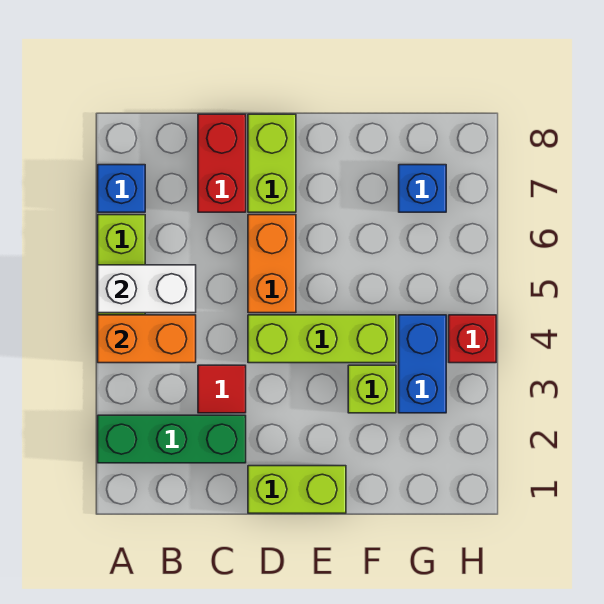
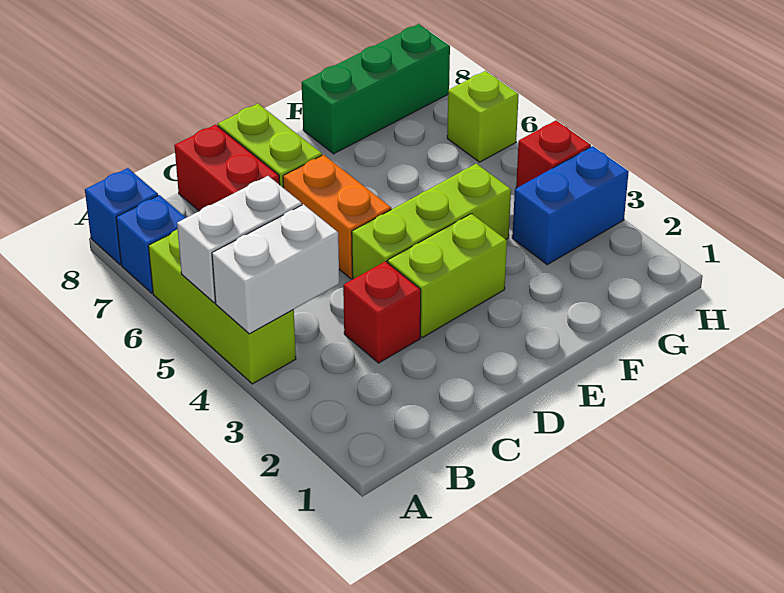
green 1x3 brick [98,415,246,463] -> green 1x3 brick moved to [302,24,450,154]
orange 1x2 brick [98,315,196,363] -> white 1x2 brick [212,204,339,334]
red 1x1 tile [198,365,246,413] -> red 1x1 brick [343,261,421,363]
lime 1x2 brick [248,466,346,513] -> lime 1x2 brick moved to [388,214,507,337]
lime 1x1 brick [348,365,396,413] -> lime 1x1 brick moved to [447,71,519,162]
blue 1x2 brick [399,315,446,413] -> blue 1x2 brick turned to [512,146,629,265]
blue 1x1 brick [399,165,446,212] -> blue 1x1 brick moved to [85,168,158,265]

